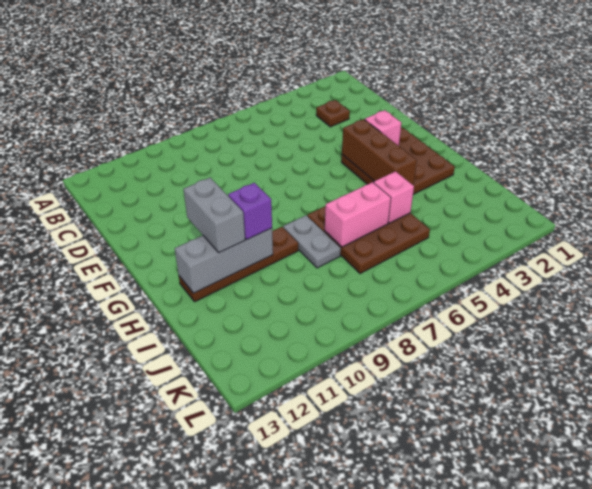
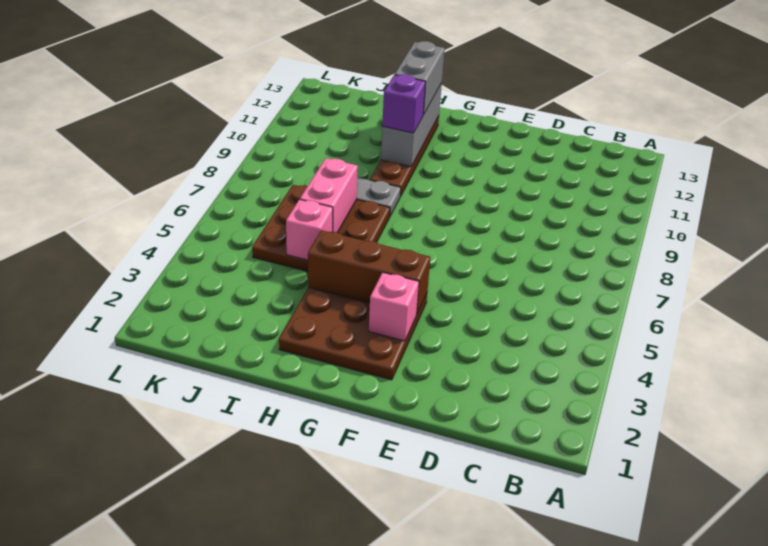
brown 1x1 plate [316,100,350,127] -> none
grey 1x2 brick [183,178,245,253] -> grey 1x2 brick turned to [395,41,445,115]

